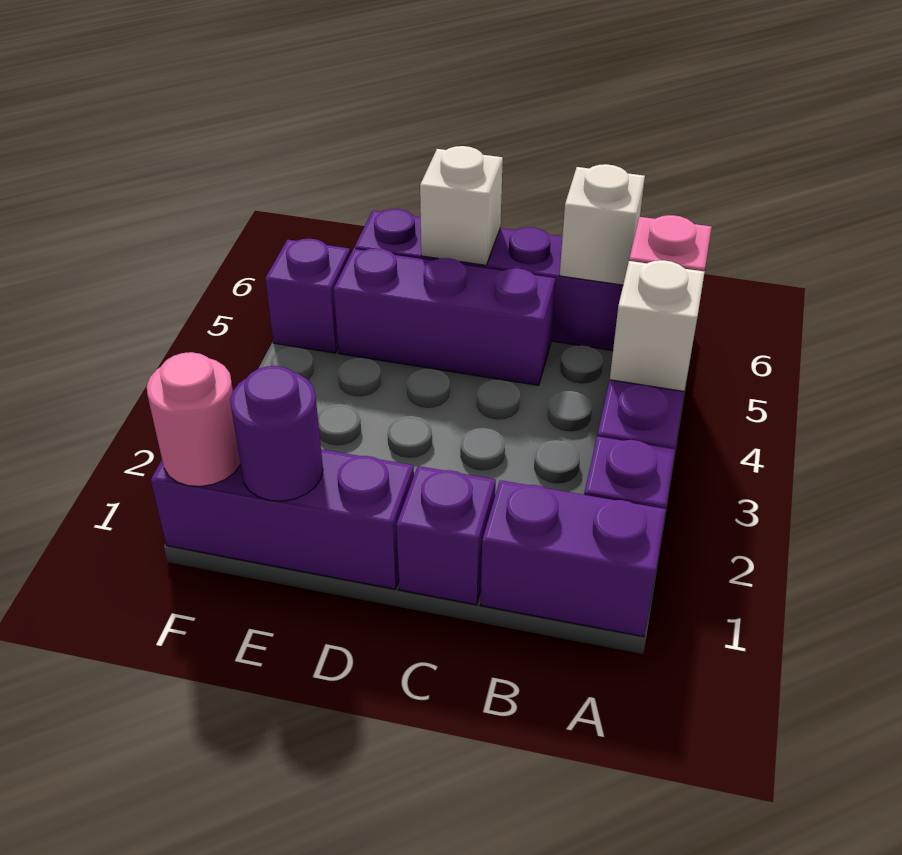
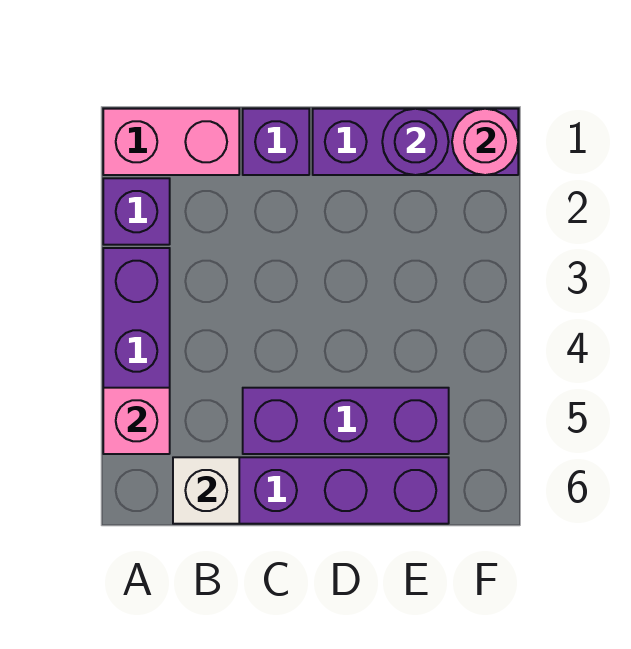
purple 1x2 brick [481,480,666,637] -> pink 1x2 brick [103,109,239,175]
white 1x1 brick [610,260,705,391] -> none
white 1x1 brick [420,146,503,265] -> none
purple 1x1 brick [265,239,350,353] -> none

